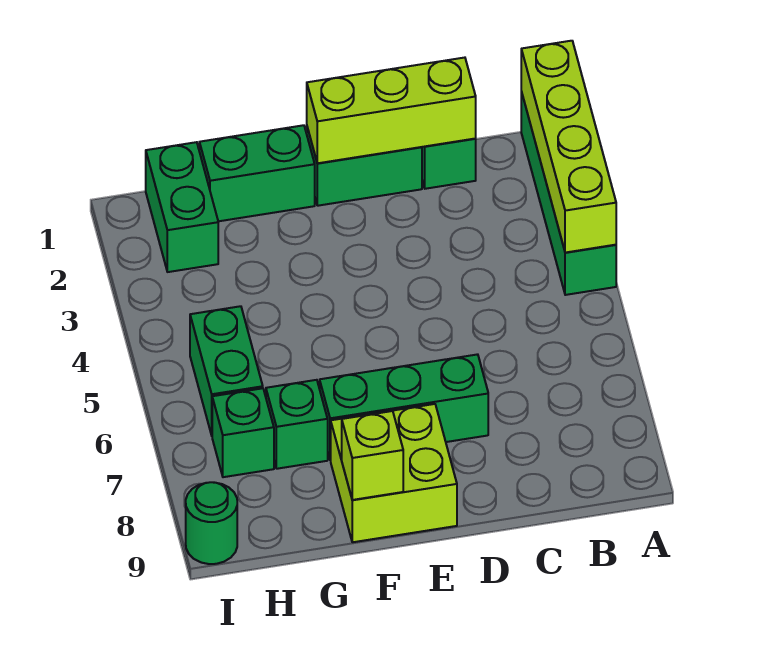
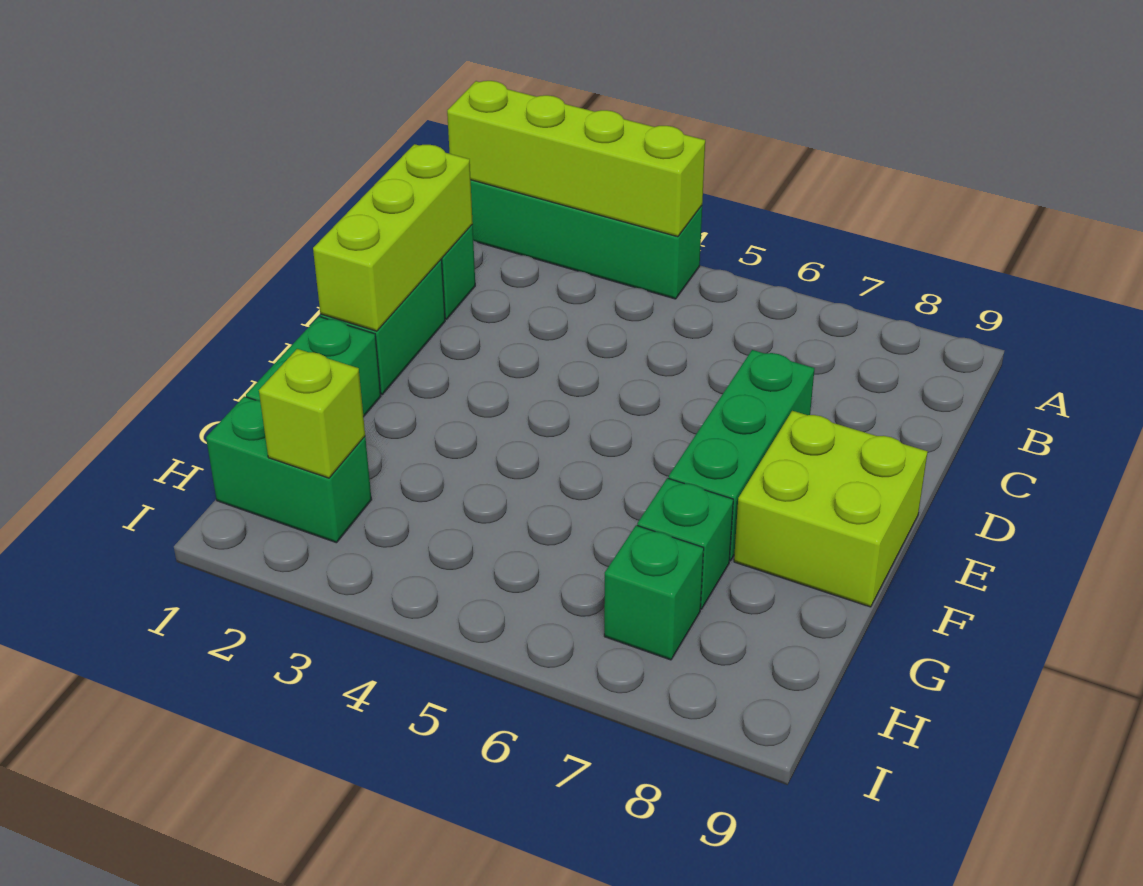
lime 1x1 brick [342,411,403,500] -> lime 1x1 brick moved to [259,349,365,478]
green 1x2 brick [190,306,263,435] -> none
green 1x1 round brick [186,482,237,564] -> none

